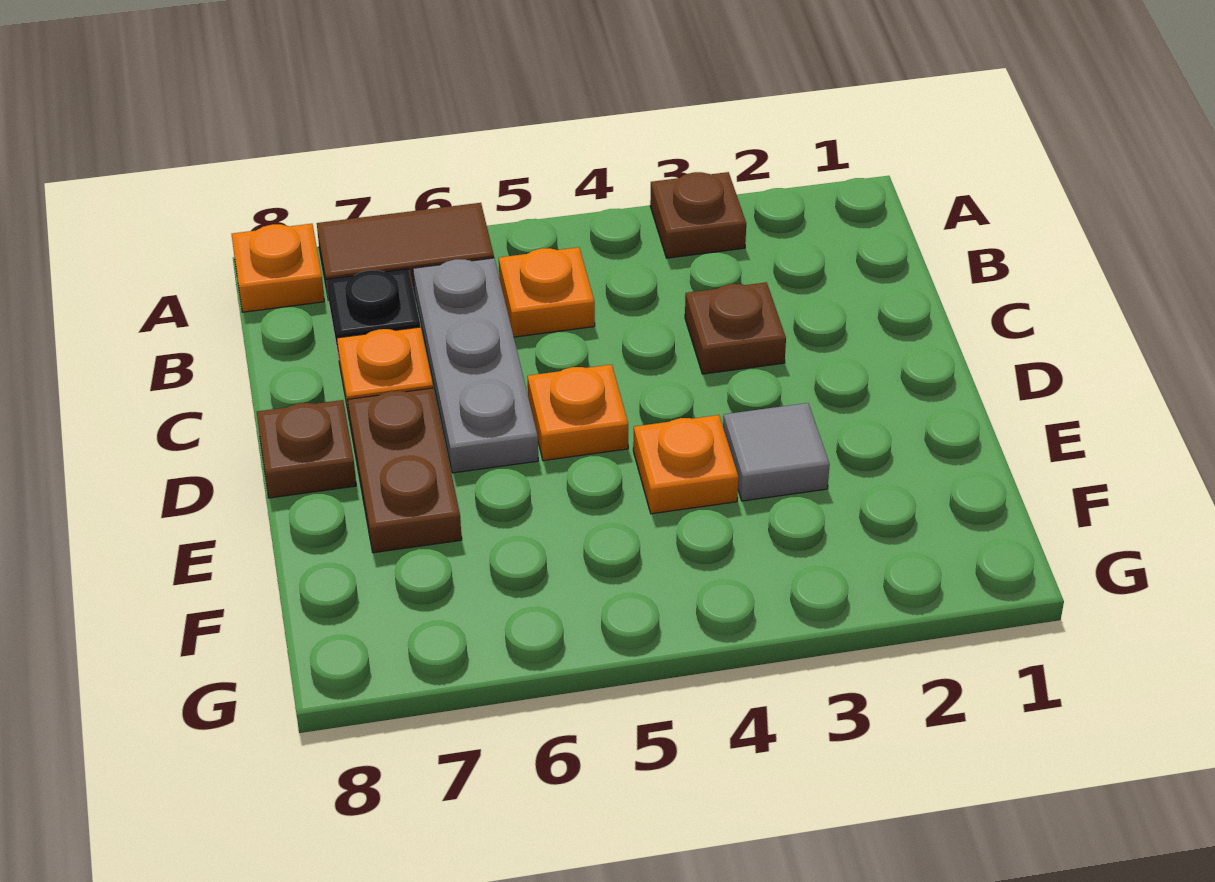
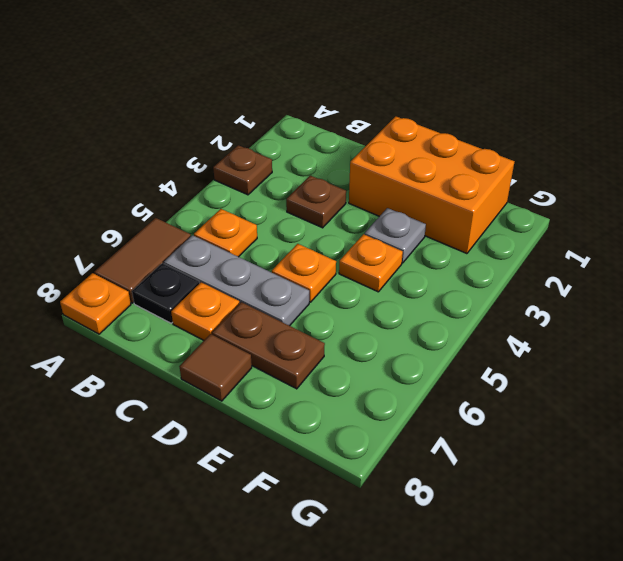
none -> orange 2x3 brick [349,116,514,254]
brown 1x1 plate [257,400,356,498] -> brown 1x1 tile [179,334,252,401]
grey 1x1 tile [723,403,830,501] -> grey 1x1 plate [365,208,426,263]

